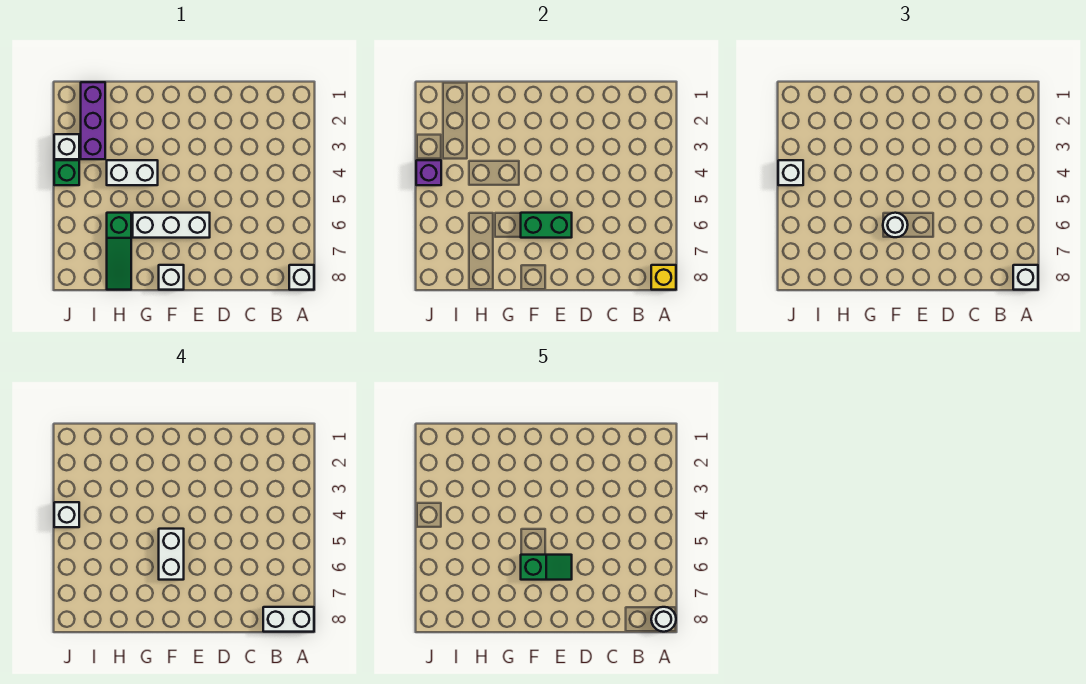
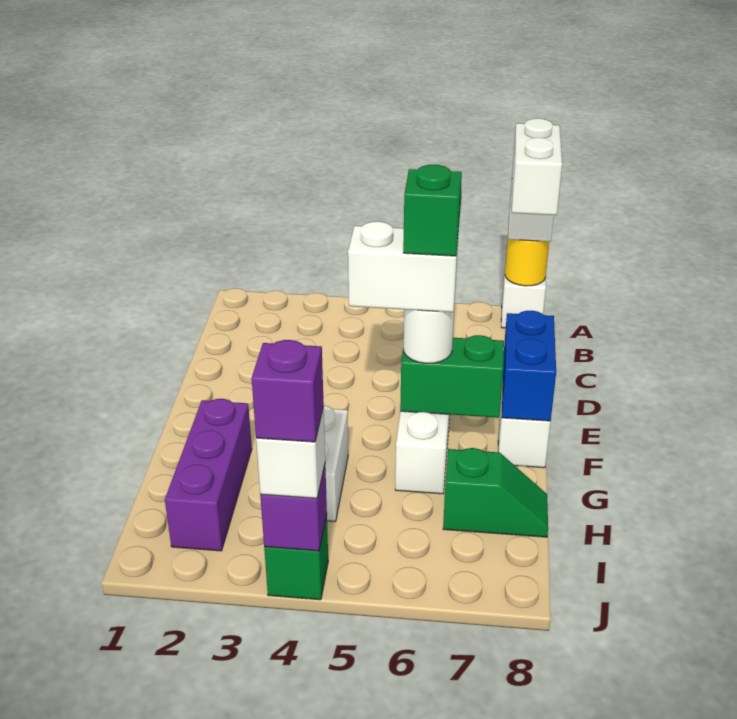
yellow 1x1 brick [651,265,676,290] -> yellow 1x1 round brick [505,239,549,286]
white 1x1 round brick [651,607,676,632] -> none
green 1x2 brick [521,213,572,238] -> green 1x2 brick turned to [400,335,504,418]
none -> blue 1x2 brick [502,311,556,421]
green 1x3 slope [107,213,131,290] -> green 1x2 slope [443,448,548,537]
purple 1x3 brick [81,82,105,159] -> purple 1x3 brick turned to [165,399,252,551]
white 1x1 brick [54,134,79,159] -> none
white 1x1 brick [54,502,79,527] -> purple 1x1 brick [252,340,324,442]

